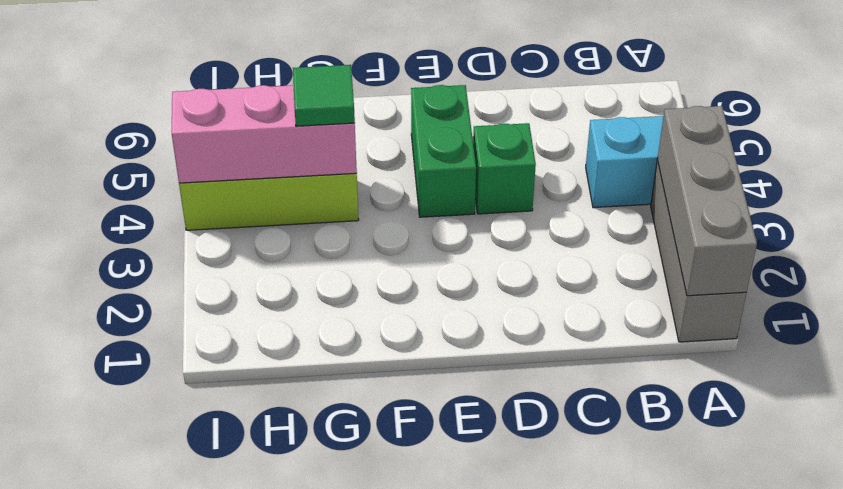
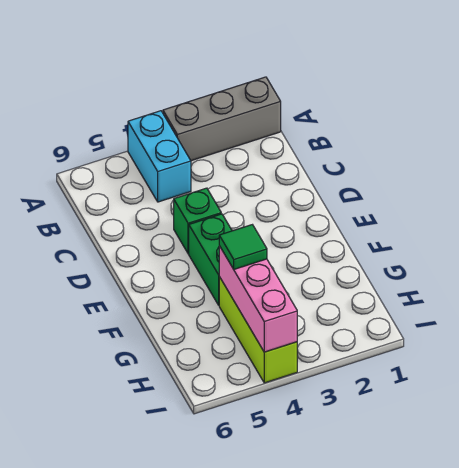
grey 1x3 brick [657,106,757,296] -> none
green 1x2 brick [411,85,476,217] -> green 1x2 brick turned to [189,214,232,305]

